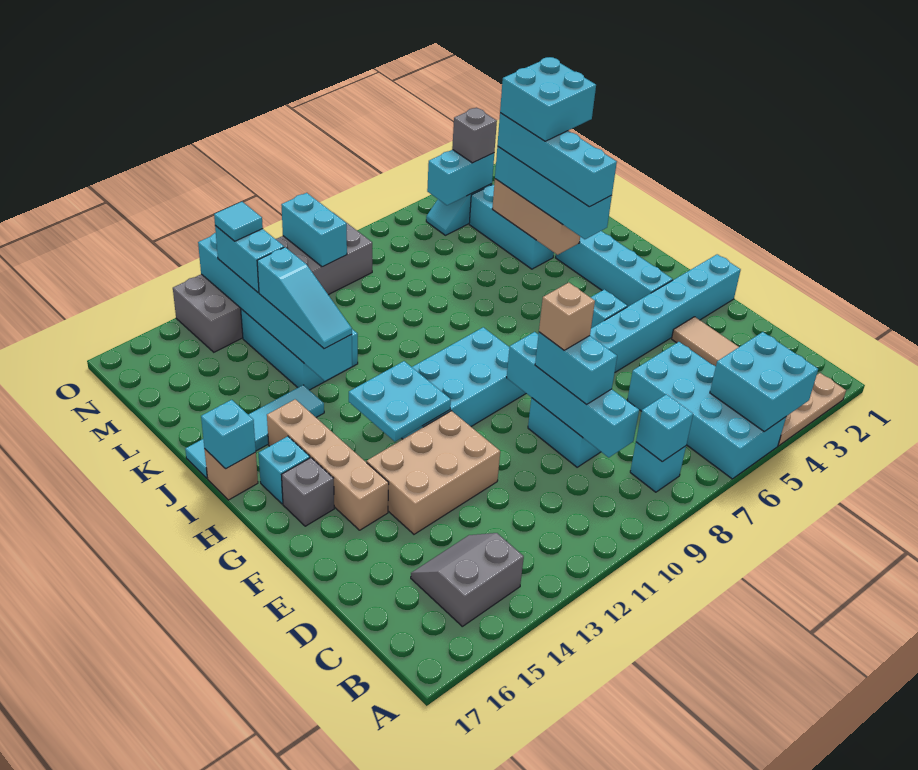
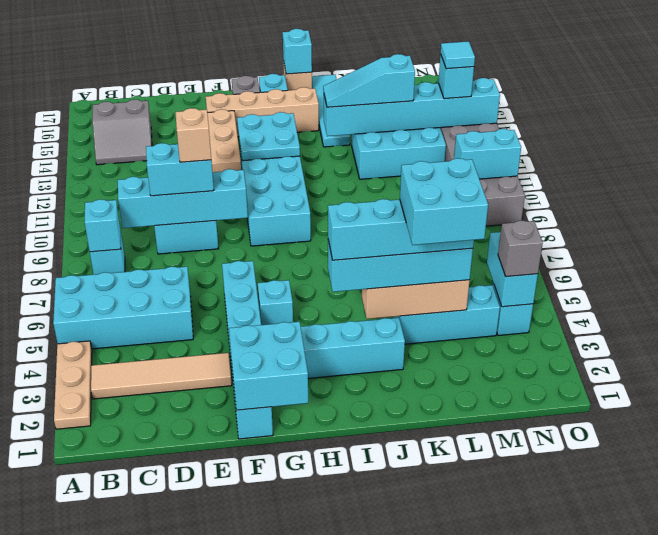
cyan 2x2 brick [710,332,818,432] -> cyan 2x2 brick moved to [229,322,308,410]
grey 2x2 slope [411,533,524,626] -> grey 2x2 slope turned to [92,100,152,165]
cyan 1x2 brick [215,226,284,293] -> cyan 1x1 brick [438,54,474,99]

